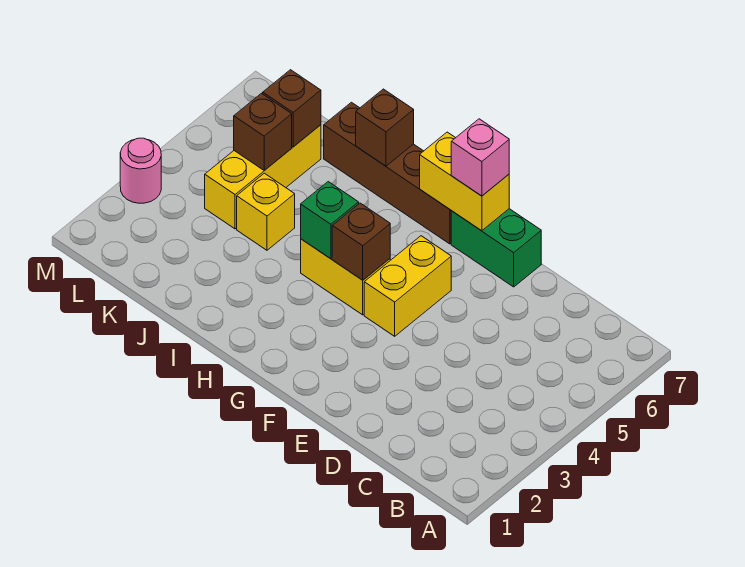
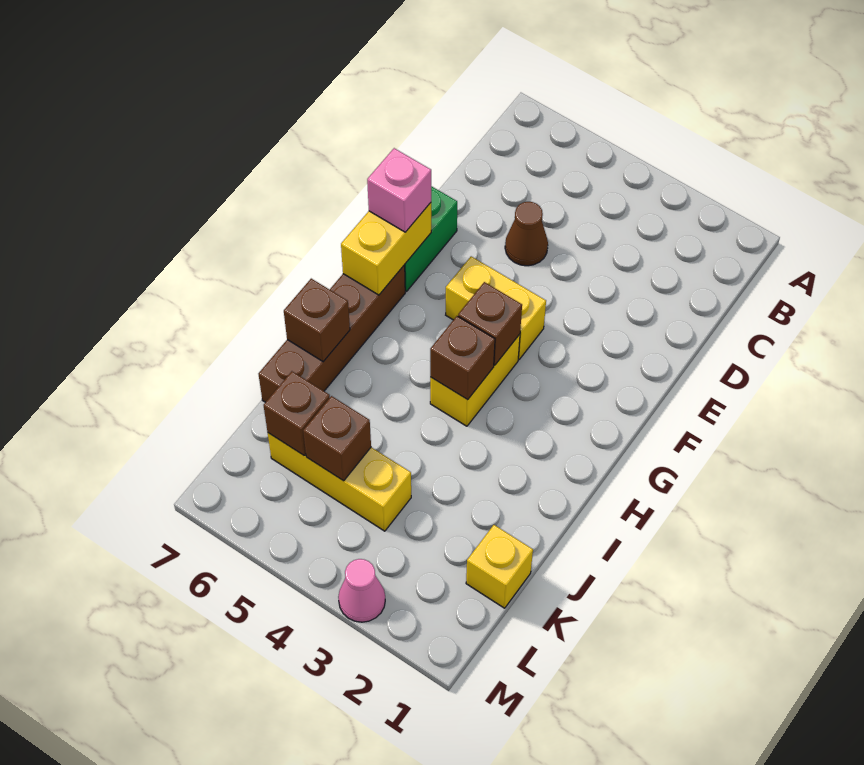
none -> brown 1x1 cone [505,202,548,266]
green 1x1 brick [301,182,359,259] -> brown 1x1 brick [430,316,495,400]
yellow 1x1 brick [237,173,295,250] -> yellow 1x1 brick moved to [466,525,533,608]
pink 1x1 round brick [120,138,161,203] -> pink 1x1 cone [338,559,385,622]

